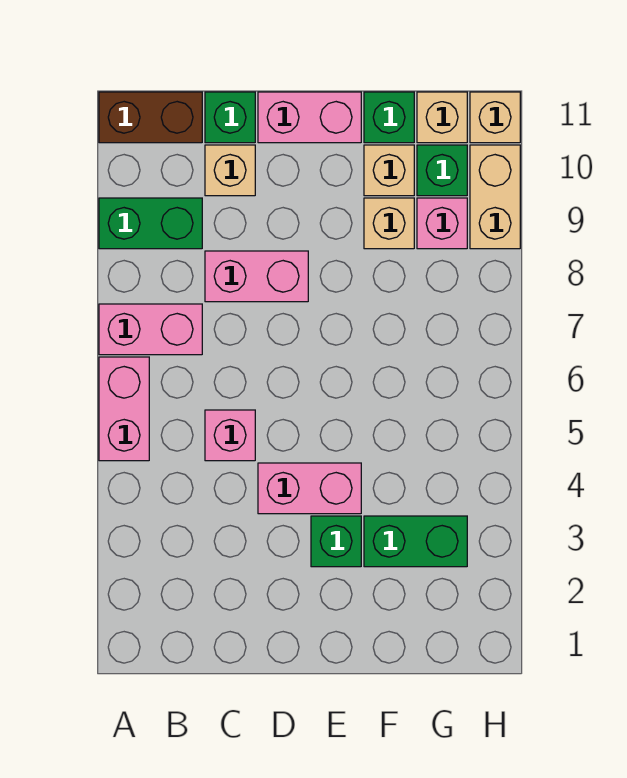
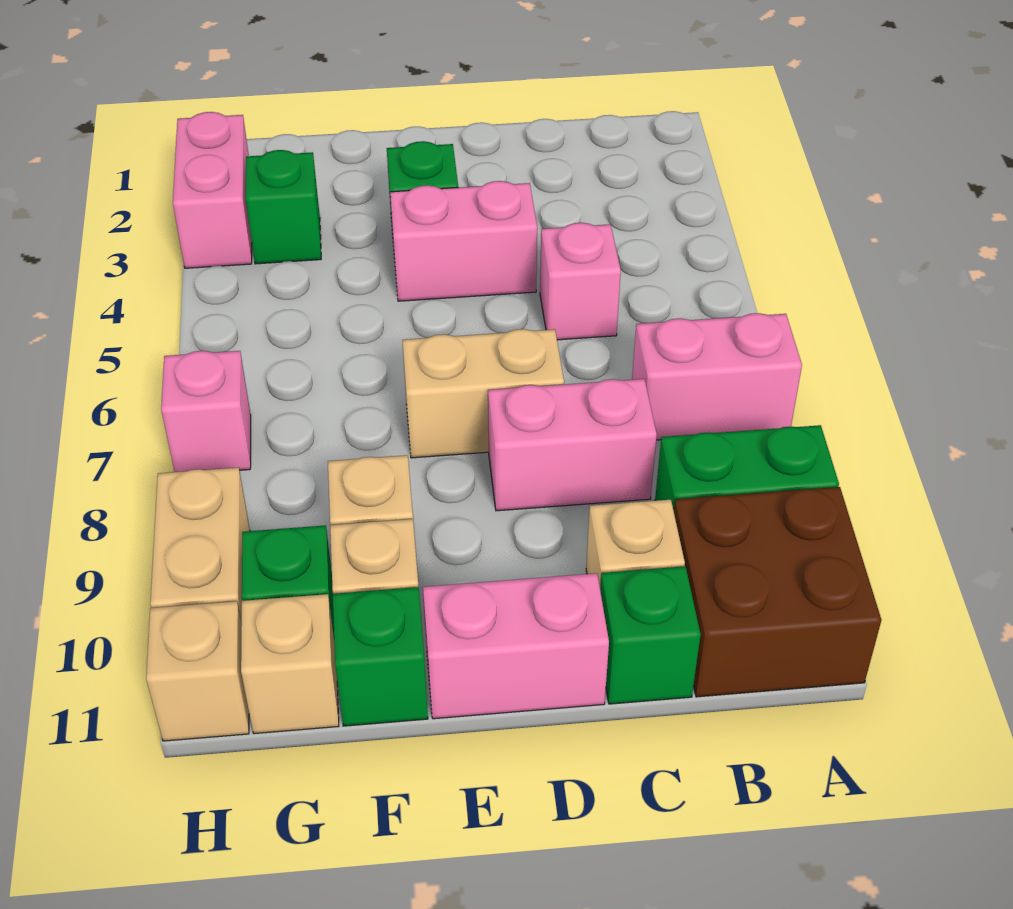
pink 1x2 brick [99,357,149,461] -> pink 1x2 brick moved to [173,112,252,268]
brown 1x2 brick [99,92,202,143] -> brown 2x2 brick [674,487,881,697]
none -> tan 1x2 brick [403,329,564,458]
green 1x2 brick [364,516,467,567] -> green 1x1 brick [246,150,321,264]
pink 1x1 brick [417,198,467,249] -> pink 1x1 brick moved to [161,351,251,472]

